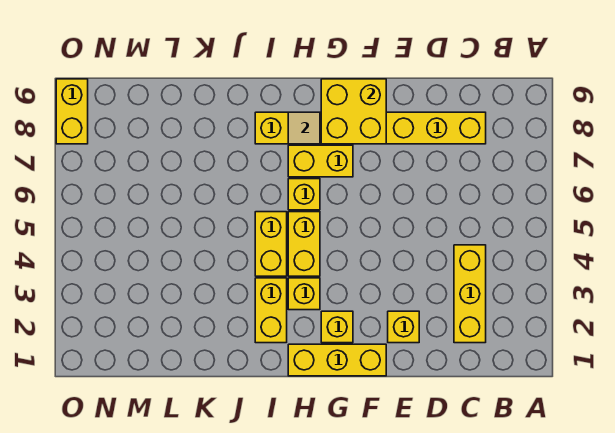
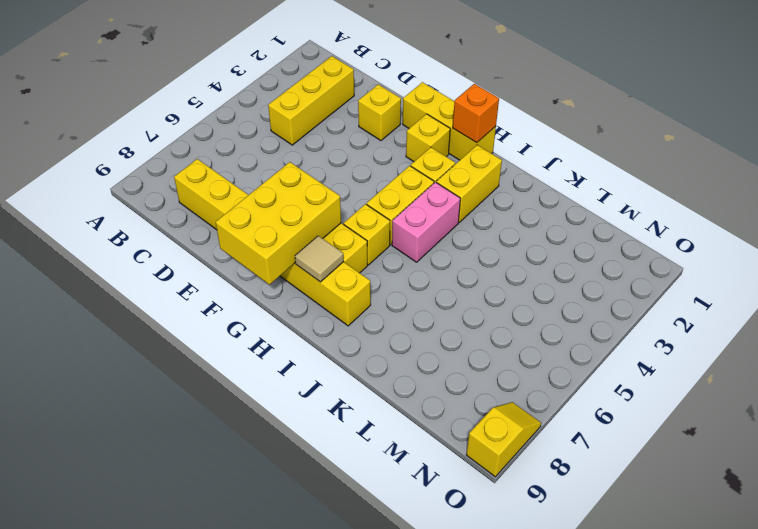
yellow 2x2 brick [321,79,386,144] -> yellow 2x3 brick [216,162,341,285]
none -> orange 1x1 brick [453,84,499,143]
yellow 1x2 brick [255,212,287,276] -> pink 1x2 brick [392,182,460,262]
yellow 1x2 brick [56,79,88,144] -> yellow 1x2 slope [466,402,541,477]

